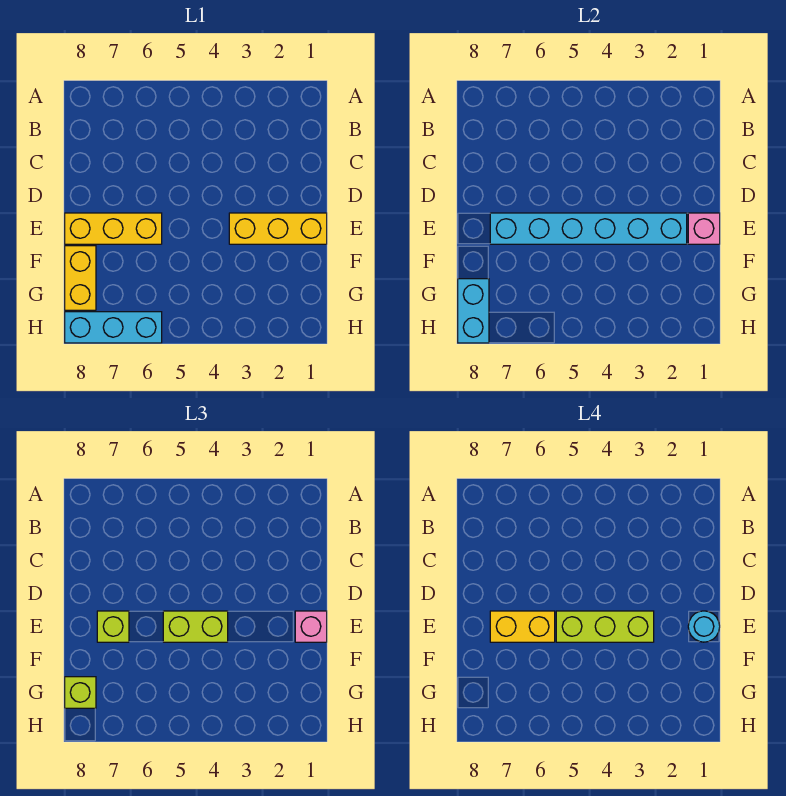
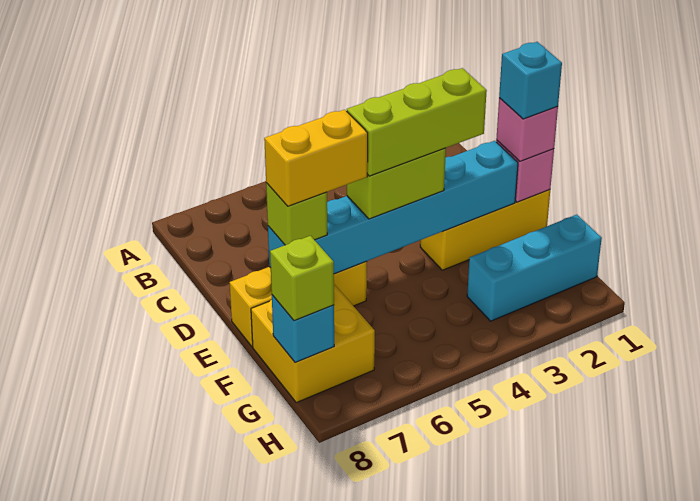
cyan 1x1 round brick [688,611,720,642] -> cyan 1x1 brick [499,42,562,119]
yellow 1x2 brick [65,246,96,310] -> yellow 2x2 brick [251,284,375,402]
cyan 1x2 brick [458,279,489,343] -> cyan 1x1 brick [272,295,334,362]
cyan 1x3 brick [65,312,162,343] -> cyan 1x3 brick moved to [467,215,602,321]

